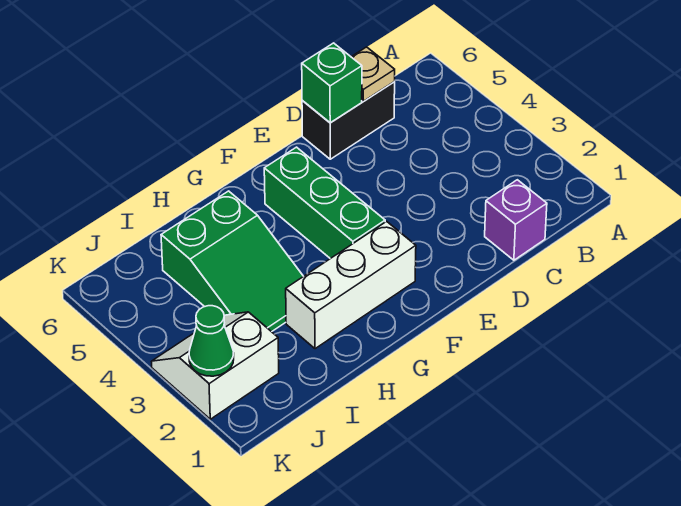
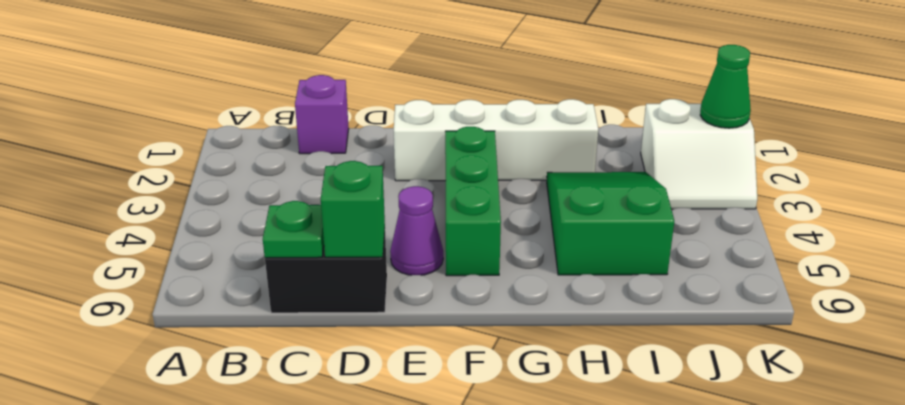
tan 1x1 plate [352,47,395,101] -> green 1x1 plate [263,201,324,258]
none -> purple 1x1 cone [390,186,443,275]
white 1x3 brick [286,221,416,349] -> white 1x4 brick [394,99,598,181]

